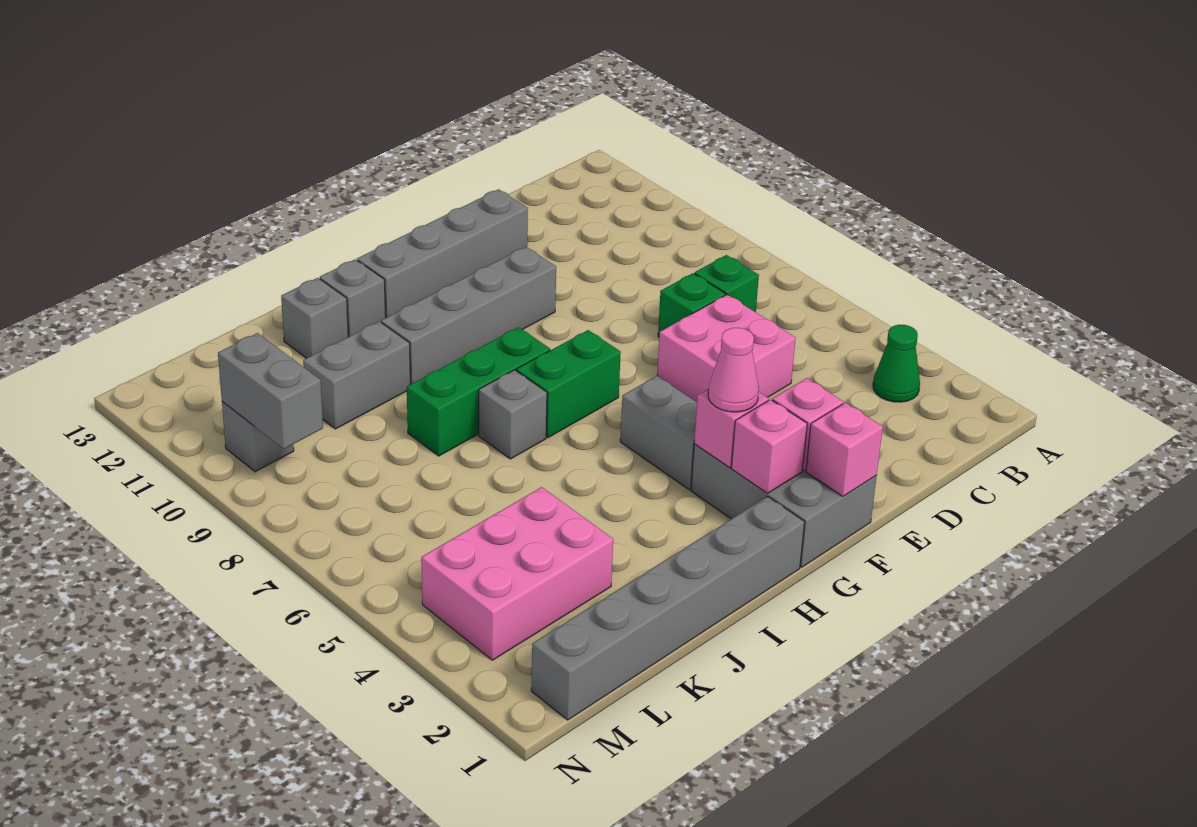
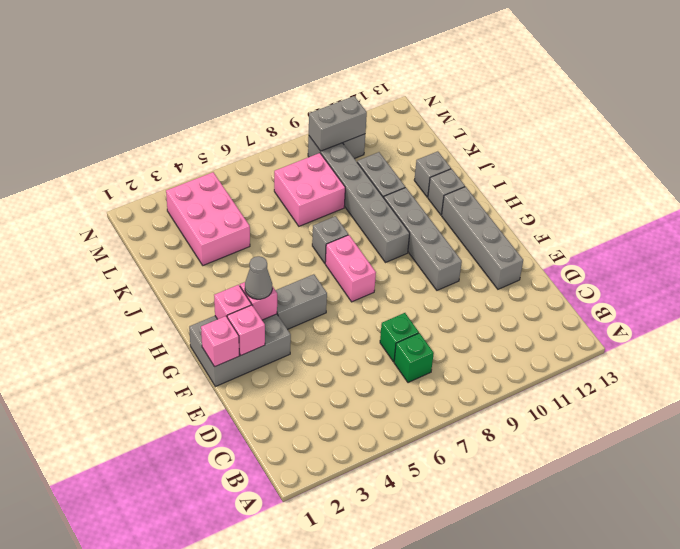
green 1x1 cone [873,325,920,402] -> none
pink 2x2 brick [657,295,796,402] -> pink 2x2 brick moved to [274,153,345,226]
pink 1x1 cone [708,328,759,412] -> grey 1x1 cone [245,256,272,299]
green 1x2 brick [516,330,621,438] -> pink 1x2 brick [325,235,376,302]
grey 1x6 brick [531,496,805,720] -> grey 1x6 brick moved to [308,136,410,263]
green 1x3 brick [407,327,550,456] -> none

